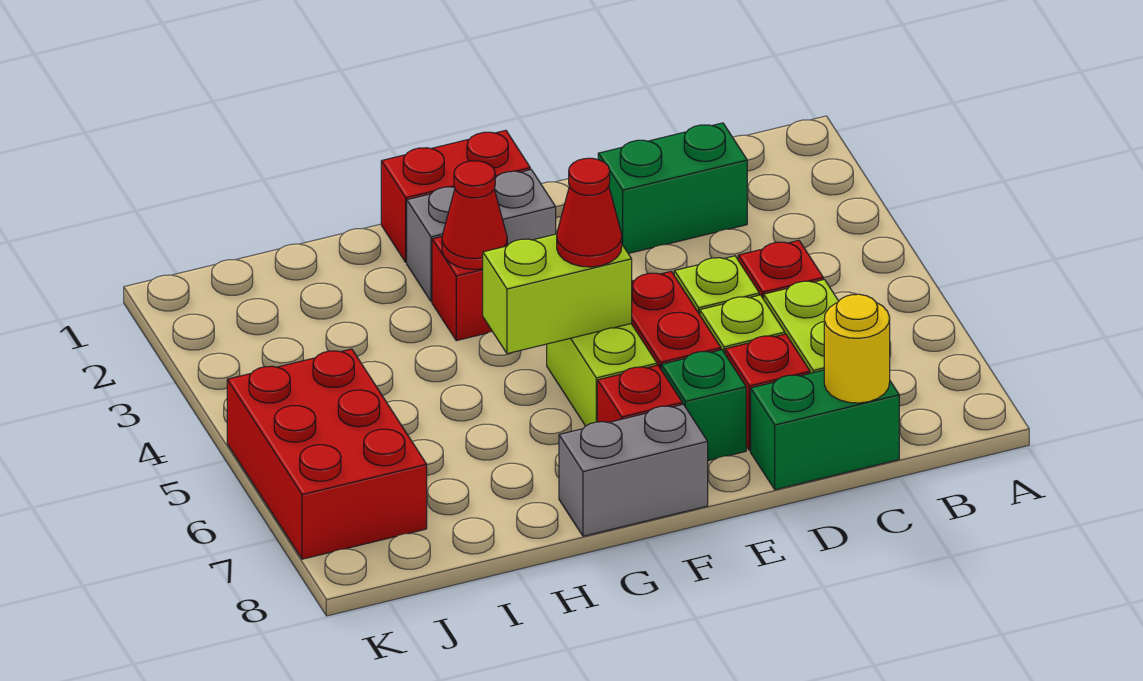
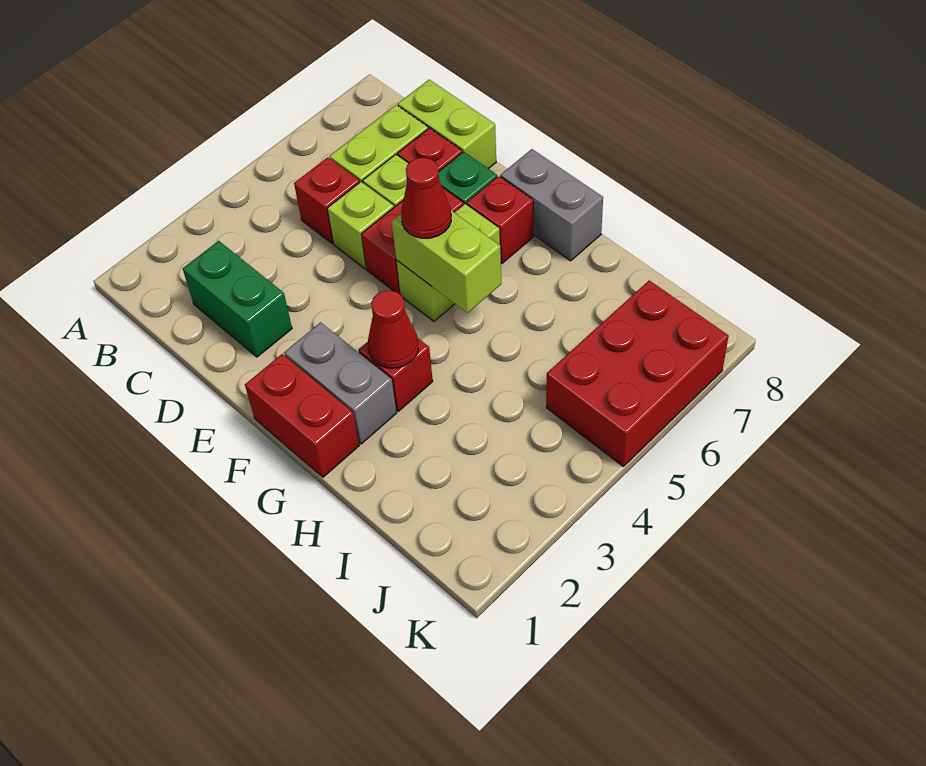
green 1x2 brick [751,370,899,490] -> lime 1x2 brick [398,80,496,169]
yellow 1x1 round brick [824,294,890,403] -> none

